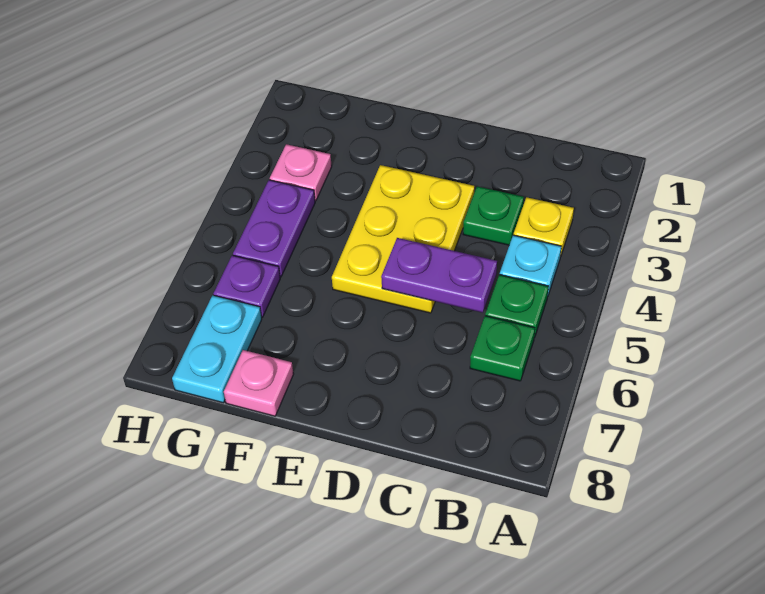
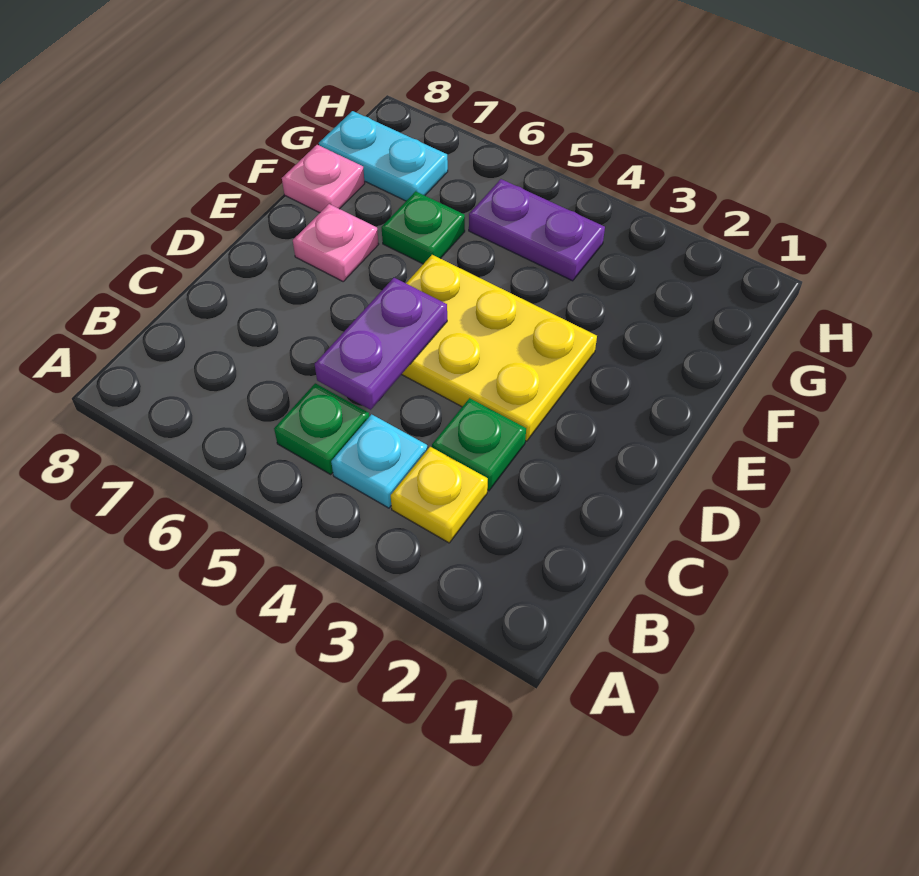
green 1x1 plate [470,316,535,381] -> green 1x1 plate moved to [382,191,465,264]
pink 1x1 plate [270,144,332,201] -> pink 1x1 plate moved to [293,204,379,281]
purple 1x1 plate [213,255,280,317] -> none

